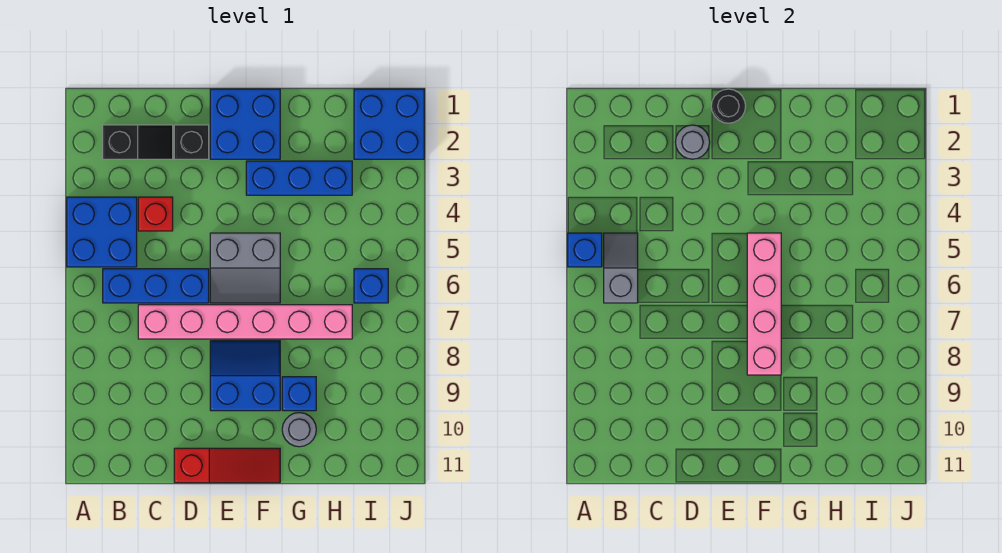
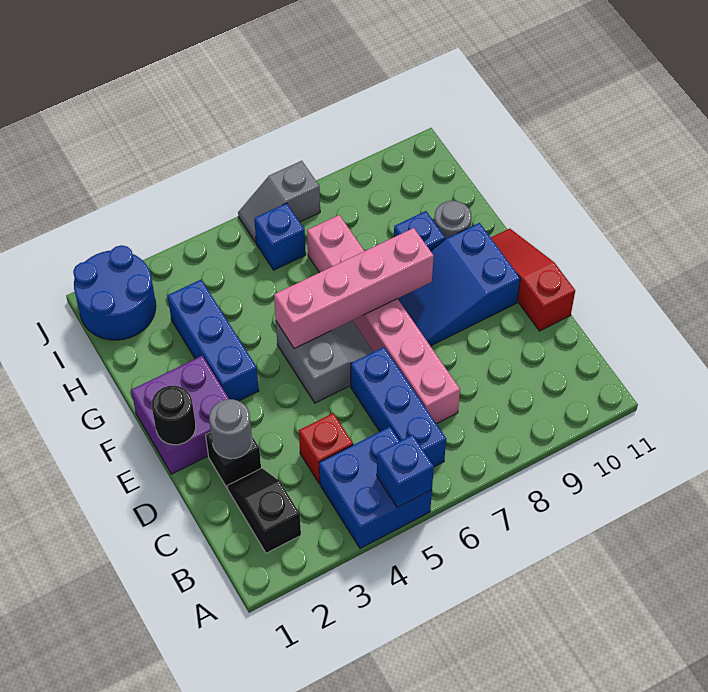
grey 1x2 slope [604,233,638,303] -> grey 1x2 slope moved to [238,161,320,243]
blue 2x2 brick [210,89,280,159] -> purple 2x2 brick [131,356,229,474]
blue 2x2 slope [210,341,280,411] -> blue 2x3 slope [398,223,520,346]
blue 2x2 brick [354,89,424,159] -> blue 2x2 round brick [73,245,156,340]

